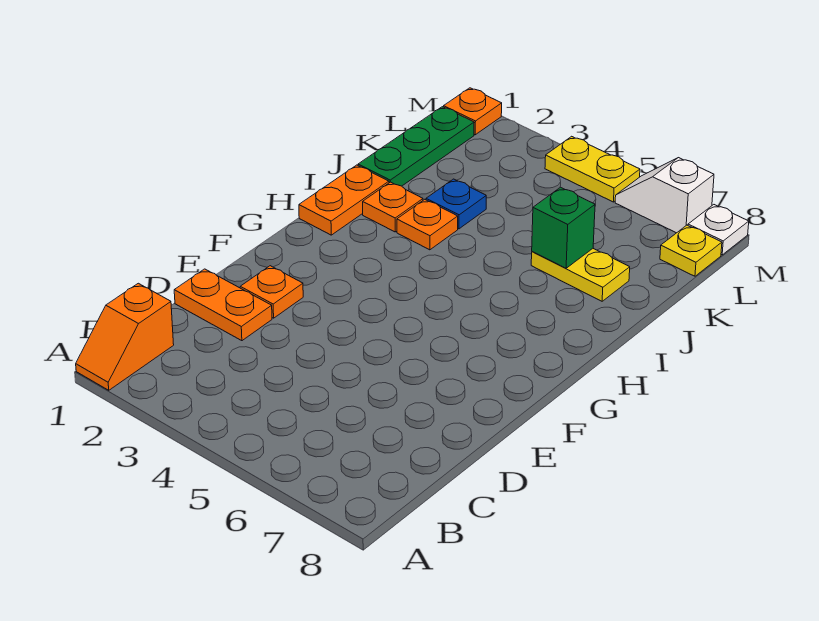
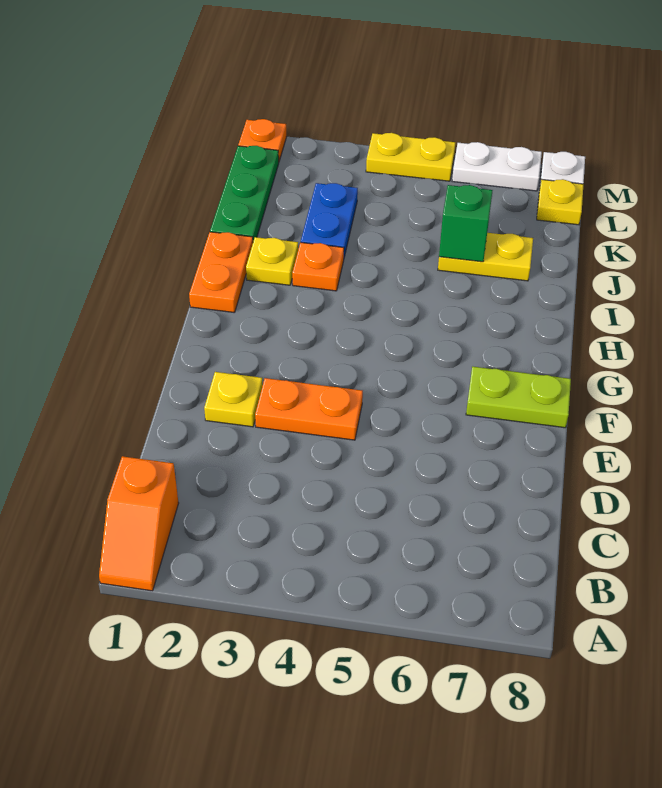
orange 1x2 plate [174,269,272,341] -> orange 1x2 plate moved to [255,378,363,440]
orange 1x1 plate [240,266,303,318] -> yellow 1x1 plate [204,372,263,427]
none -> lime 1x2 plate [466,366,571,428]
orange 1x1 plate [363,182,423,232] -> yellow 1x1 plate [246,237,298,285]
blue 1x1 plate [426,179,486,229] -> blue 1x2 plate [301,183,358,257]
white 1x2 slope [615,158,714,233] -> white 1x2 plate [452,142,542,191]

